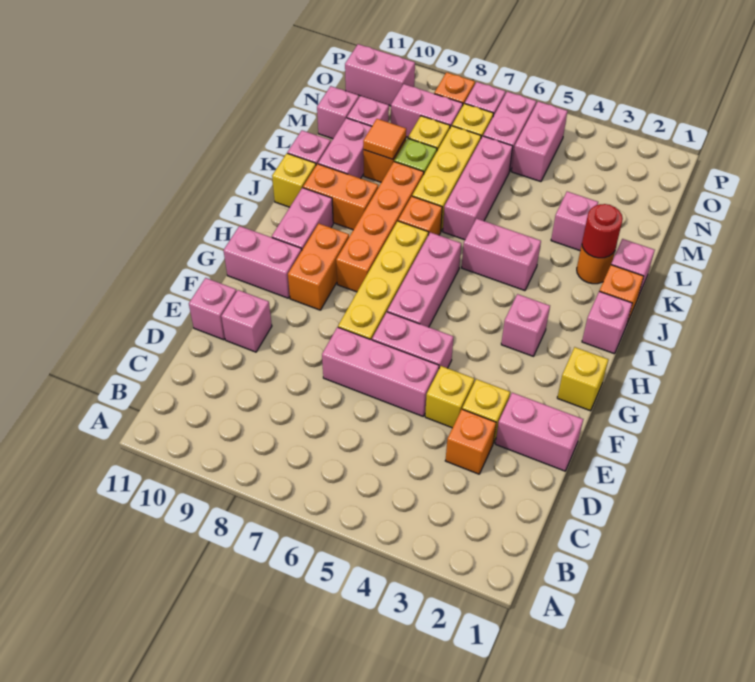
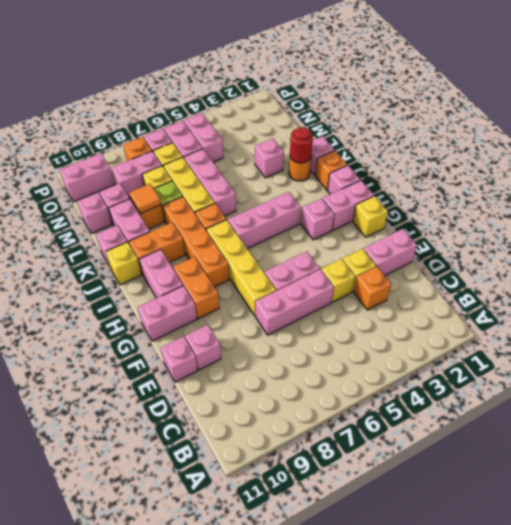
pink 1x3 brick [387,232,461,327] -> pink 1x3 brick turned to [228,192,301,249]
pink 1x2 brick [462,219,541,291] -> pink 1x2 brick moved to [323,180,374,230]

